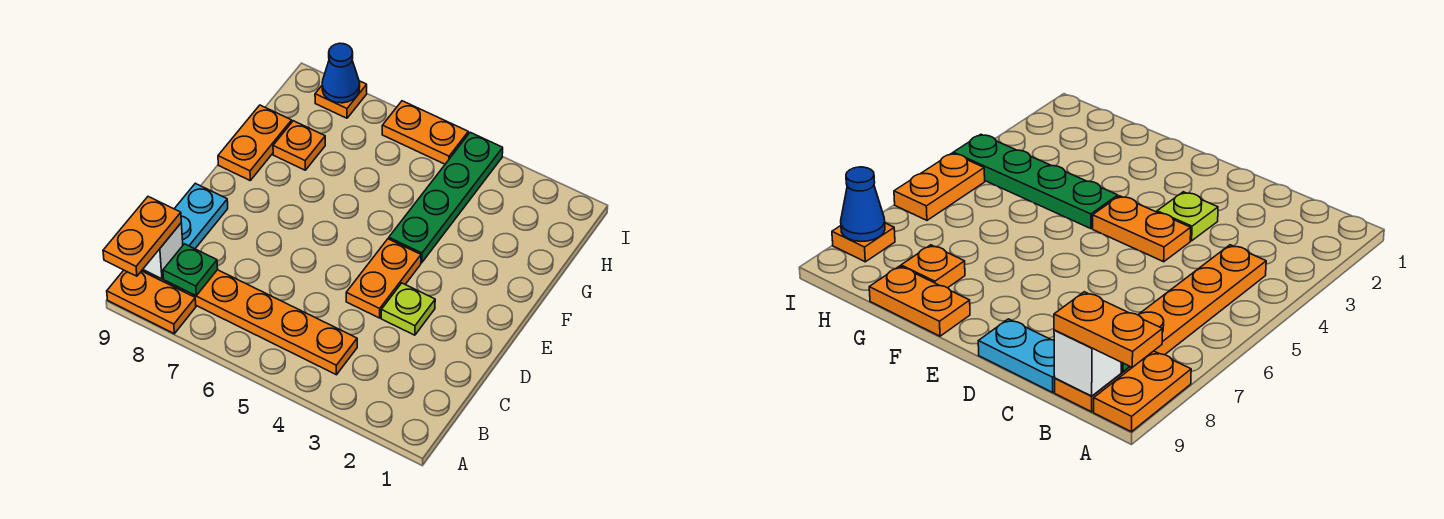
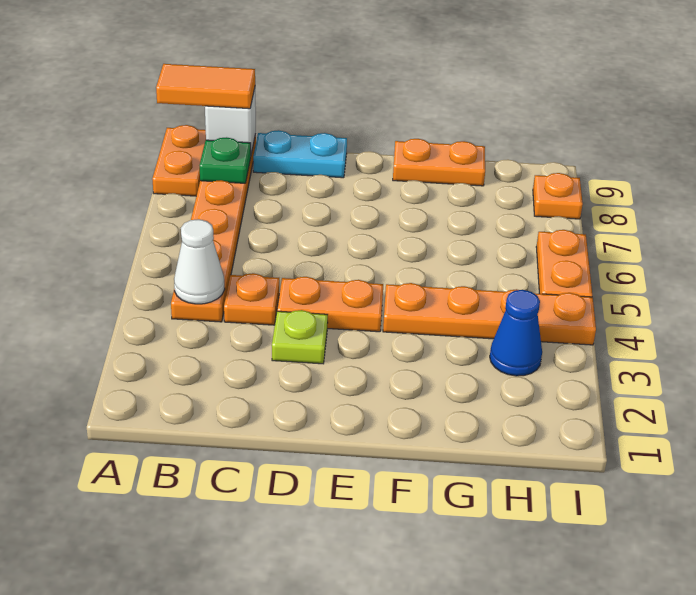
orange 1x2 plate [103,197,181,276] -> orange 1x2 tile [156,64,255,109]
none -> white 1x1 cone [174,219,225,304]
green 1x4 plate [389,132,503,263] -> orange 1x4 plate [383,283,596,345]
orange 1x1 plate [273,121,325,170] -> orange 1x1 plate moved to [224,273,279,325]
blue 1x1 cone [322,43,360,103] -> blue 1x1 cone moved to [490,290,542,376]

